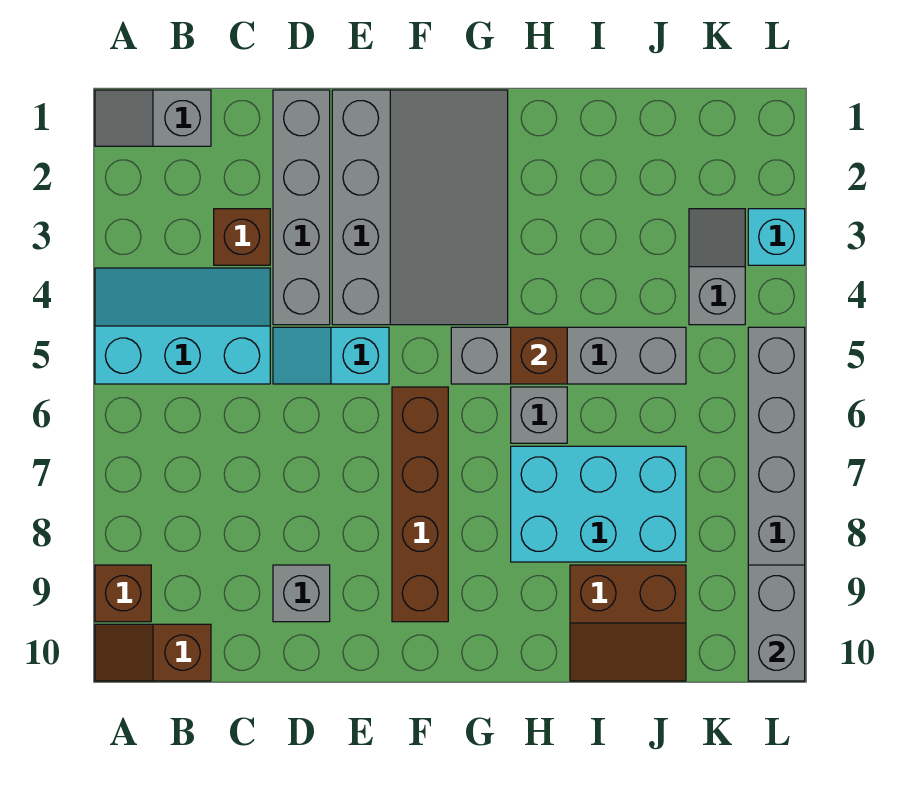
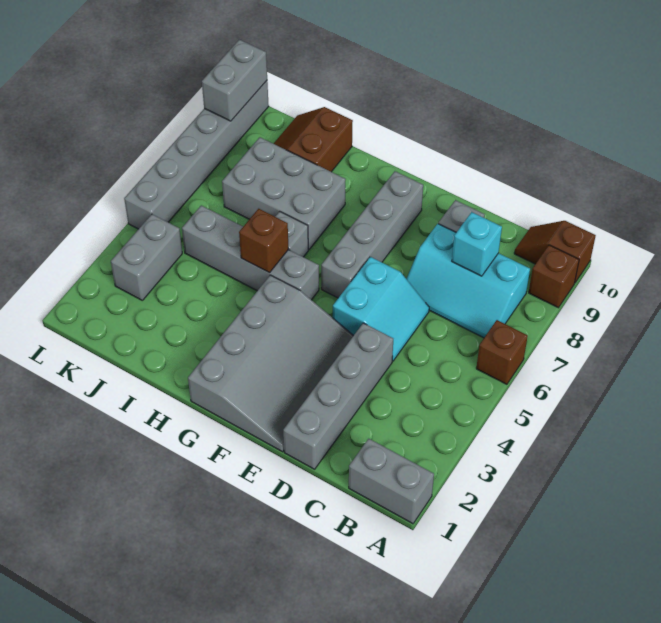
grey 1x2 slope [95,90,211,146] -> grey 1x2 brick [349,439,434,524]
cyan 2x3 slope [95,268,270,384] -> cyan 2x3 slope moved to [406,224,530,338]
brown 1x2 slope [95,624,211,681] -> brown 1x2 slope turned to [514,221,596,282]
brown 1x1 brick [214,209,270,265] -> brown 1x1 brick moved to [476,320,528,384]
cyan 1x2 slope [273,327,389,384] -> cyan 2x2 slope [333,257,429,361]
grey 3x4 slope [332,90,508,325] -> grey 3x4 slope turned to [188,275,353,452]
brown 1x4 brick [392,387,448,622] -> grey 1x4 brick [321,171,423,298]
cyan 2x3 brick [511,446,686,562] -> grey 2x3 brick [222,137,346,249]
brown 2x2 slope [570,565,686,681] -> brown 2x2 slope turned to [274,107,353,172]
grey 1x2 slope [689,209,745,325] -> grey 1x2 brick [111,214,182,300]
cyan 1x1 brick [748,209,805,265] -> cyan 1x1 brick moved to [452,212,502,276]

